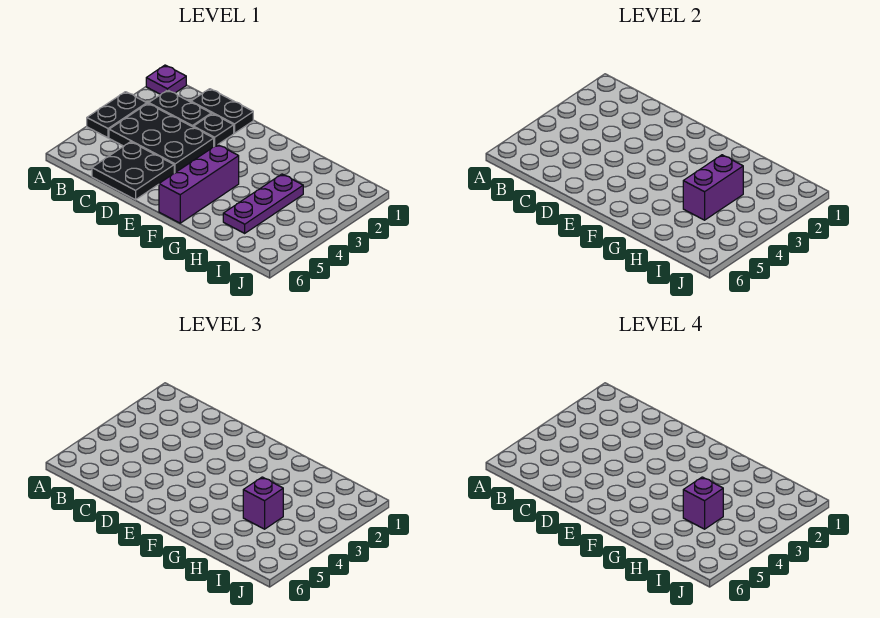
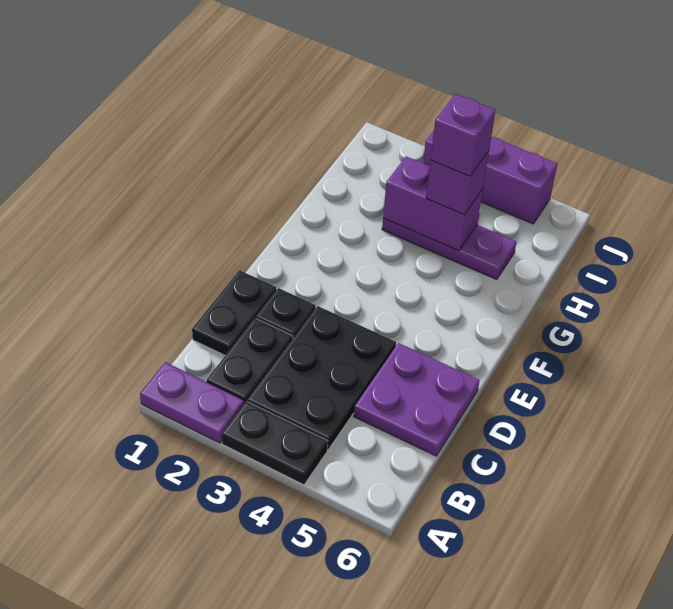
purple 1x1 plate [146,65,186,95] -> purple 1x2 plate [140,362,244,443]
black 2x2 plate [92,142,174,200] -> purple 2x2 plate [354,343,480,456]
purple 1x3 brick [159,145,239,223] -> purple 1x3 brick moved to [423,131,557,224]

